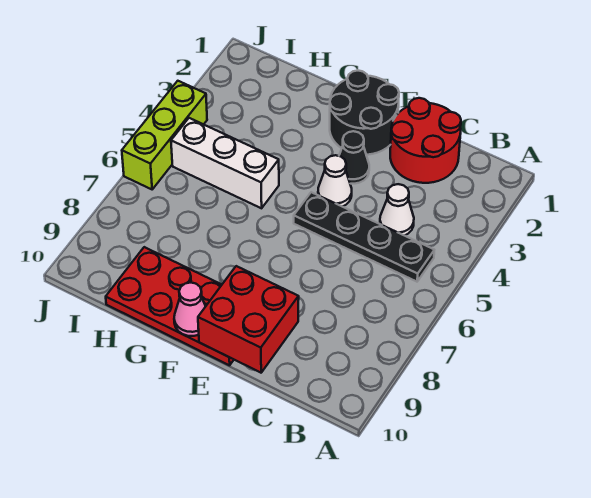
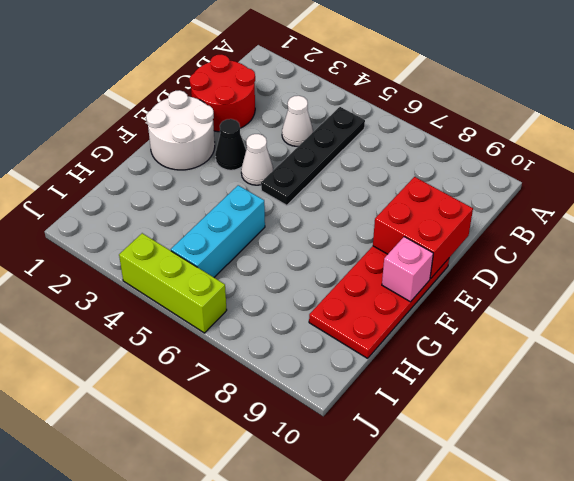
black 2x2 round brick [330,71,399,155] -> white 2x2 round brick [146,90,215,170]
pink 1x1 cone [174,283,206,336] -> pink 1x1 brick [382,237,433,302]
white 1x3 brick [171,118,279,208] -> cyan 1x3 brick [171,185,265,277]

